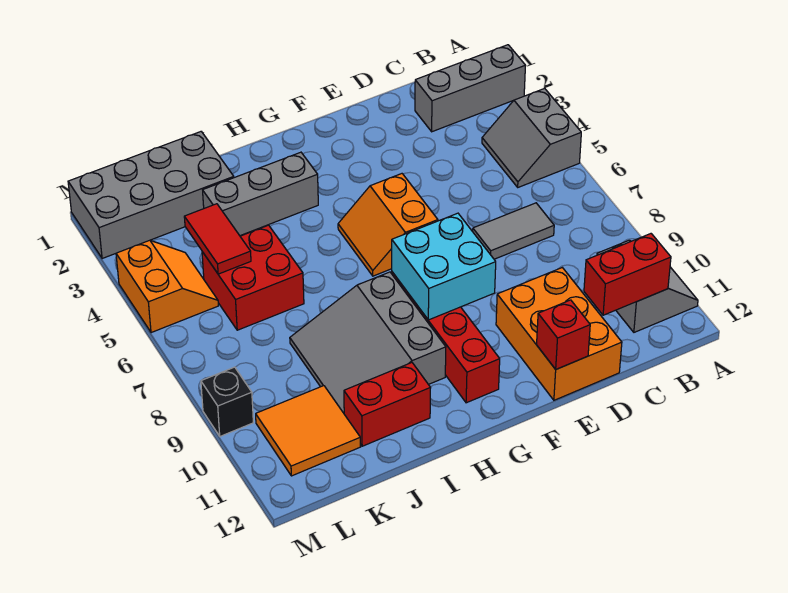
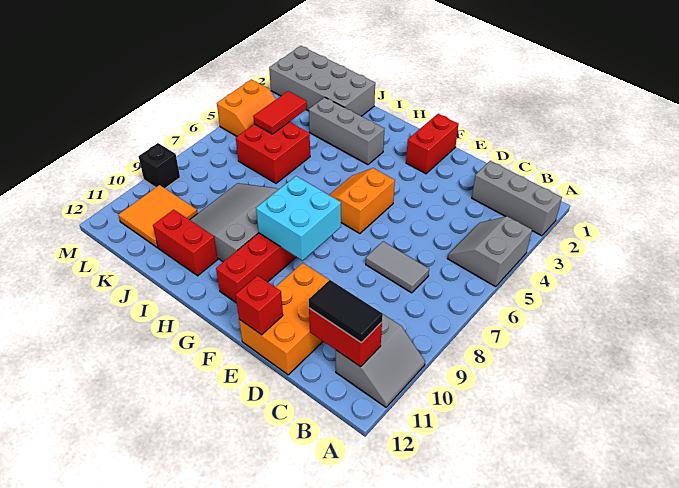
none -> black 1x2 tile [309,280,383,343]
none -> red 1x2 brick [406,114,459,174]

